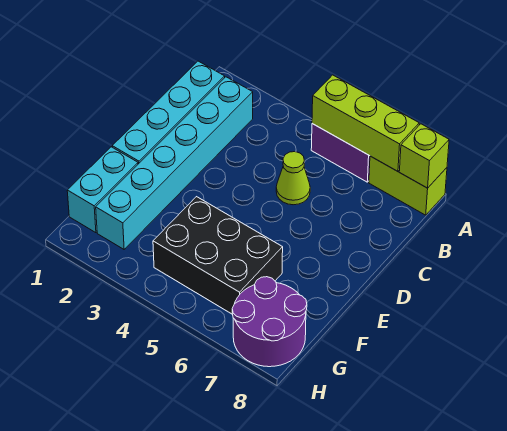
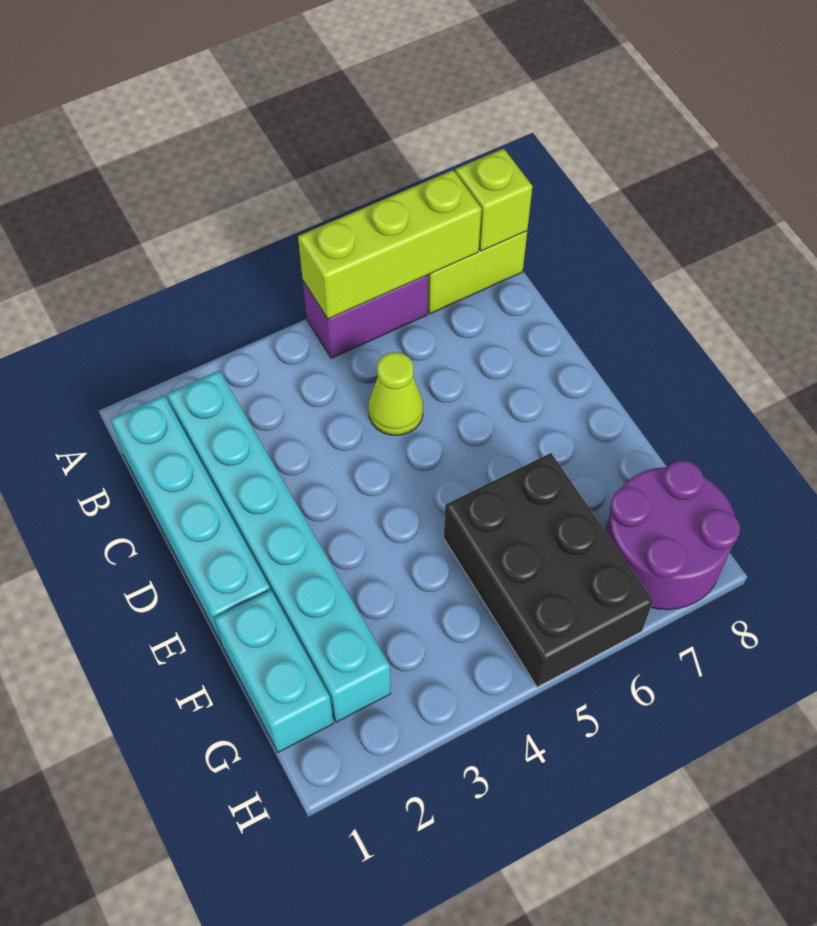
black 2x3 brick [153,197,283,314] -> black 2x3 brick turned to [444,453,653,687]

